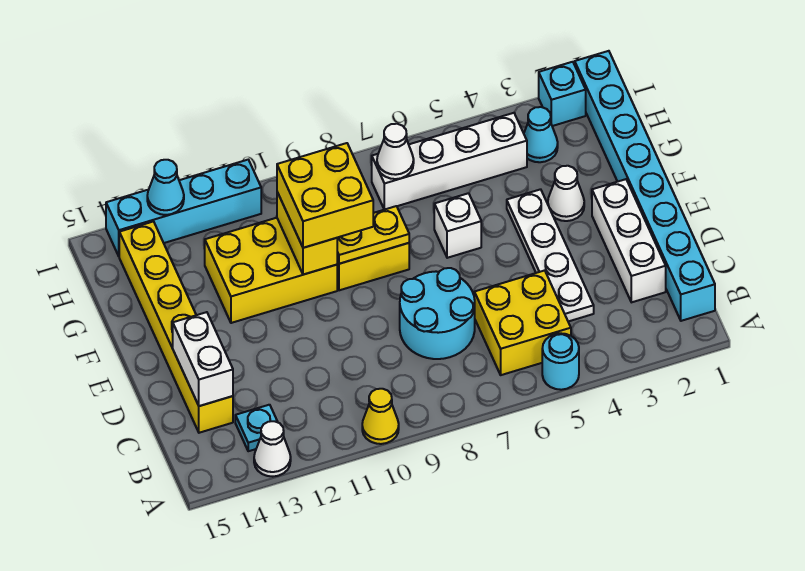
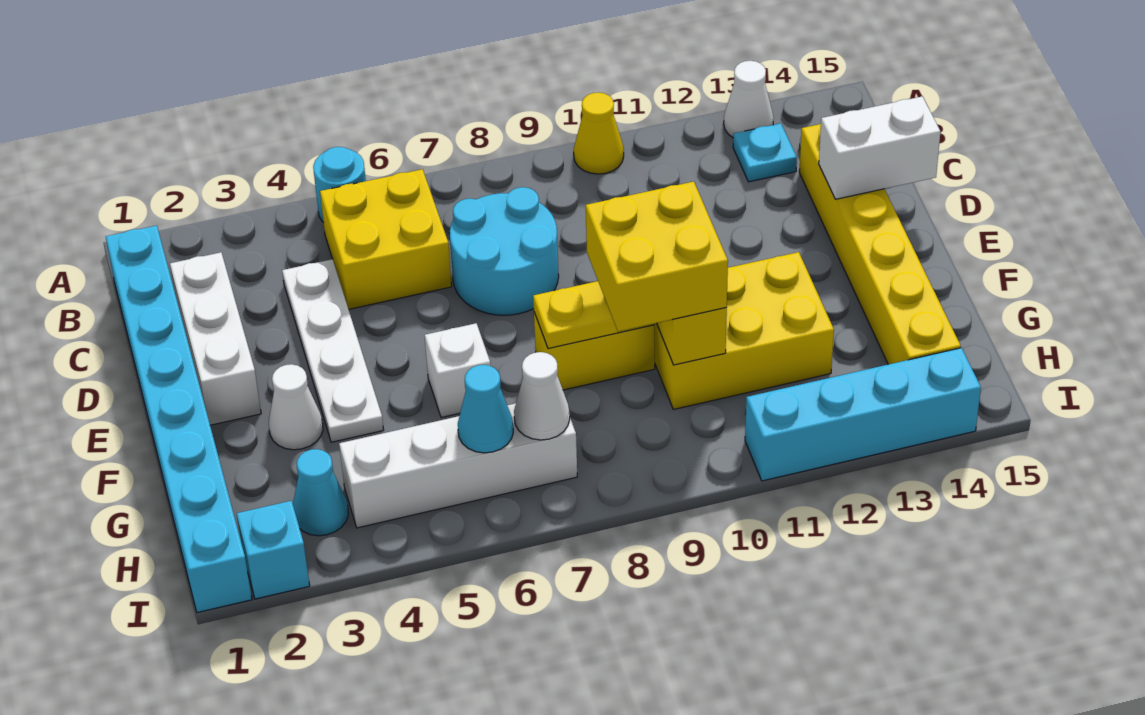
white 1x2 brick [173,312,233,406] -> white 1x2 brick turned to [819,96,940,199]
cyan 1x1 cone [147,160,184,215] -> cyan 1x1 cone moved to [458,365,513,453]

